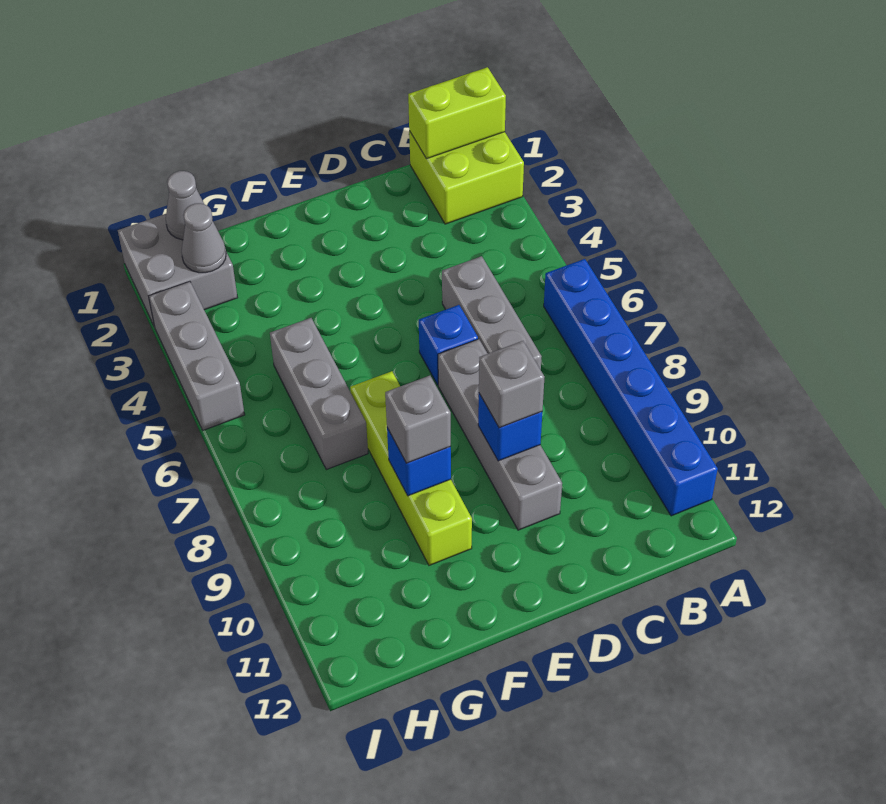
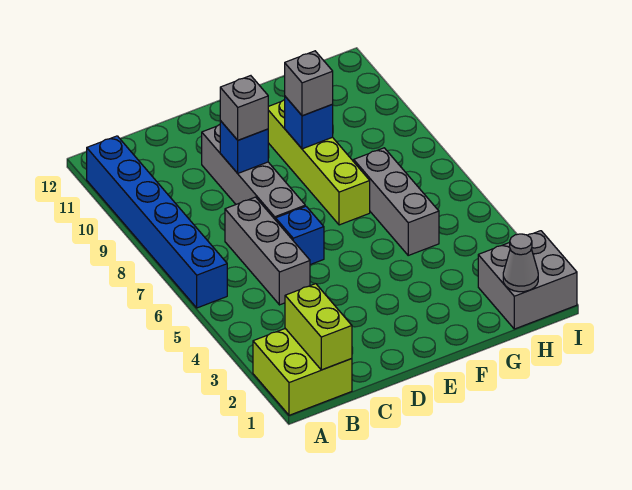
lime 1x2 brick [408,67,506,159] -> lime 1x2 brick turned to [285,284,352,370]
grey 1x1 cone [181,203,226,273] -> none
grey 1x3 brick [149,281,245,430] -> none

